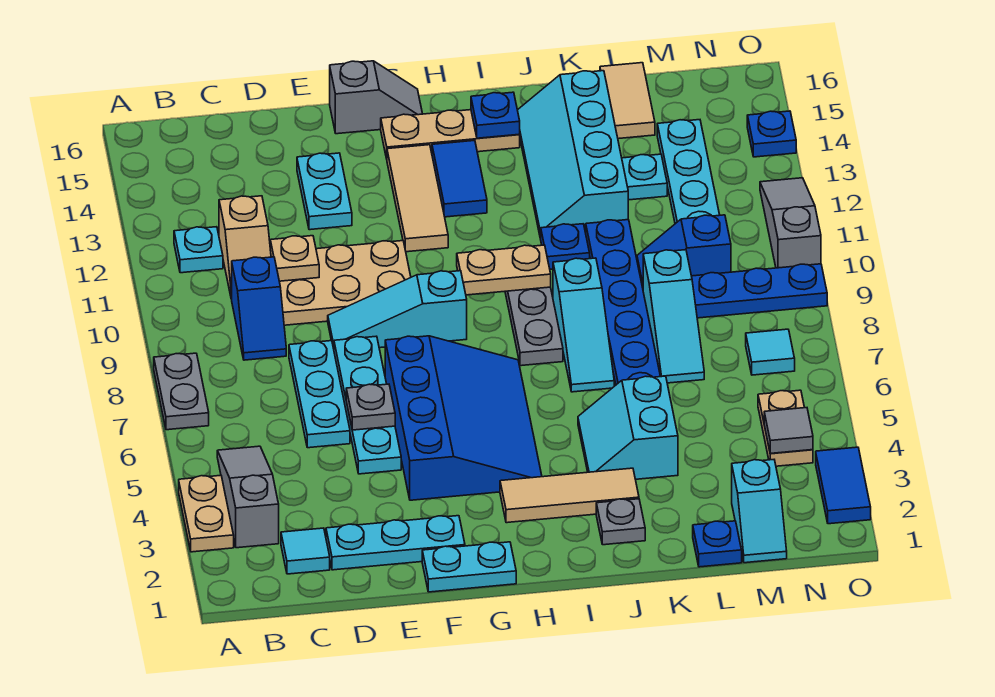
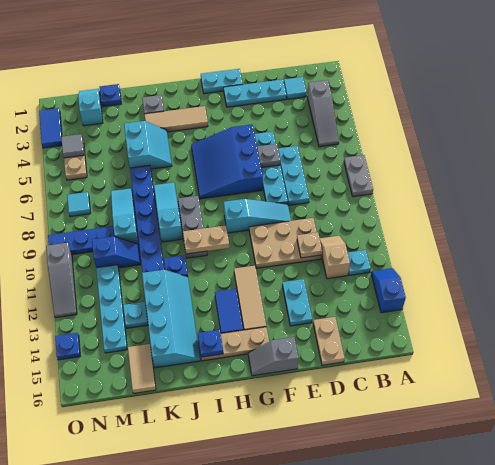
tan 1x2 plate [179,475,234,552] -> tan 1x2 plate moved to [313,317,345,365]
blue 1x2 slope [232,257,286,360] -> blue 1x2 slope moved to [371,268,406,313]
blue 3x4 slope [385,336,542,500] -> blue 3x3 slope [191,124,263,199]

